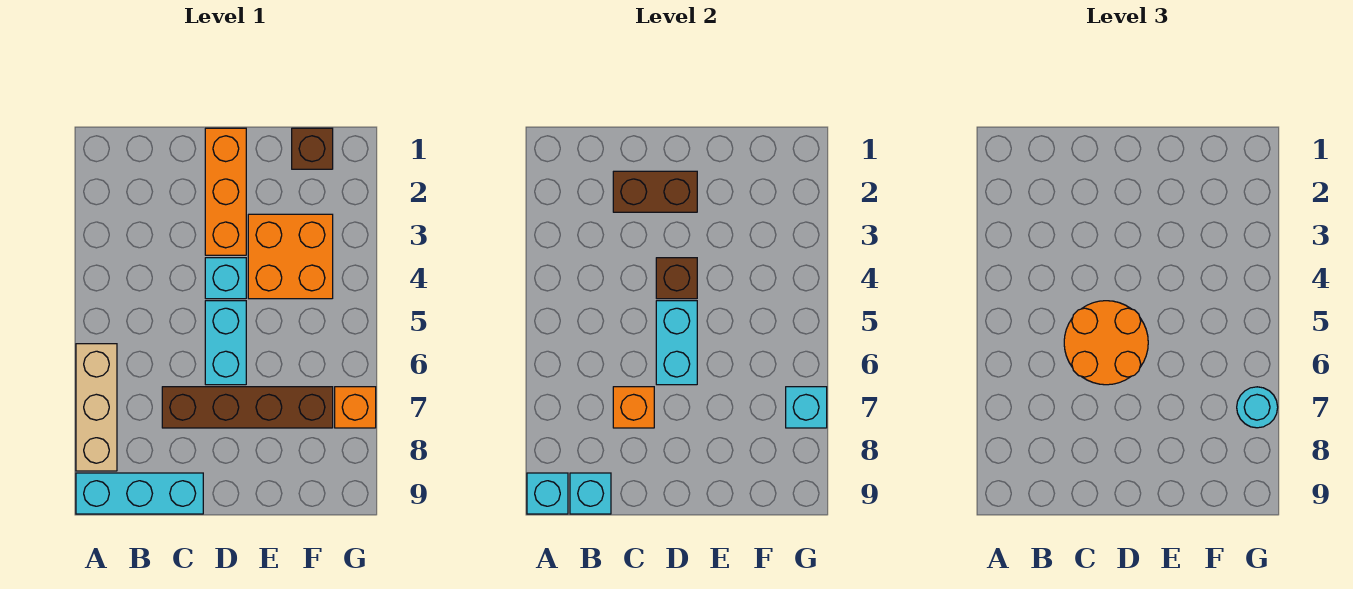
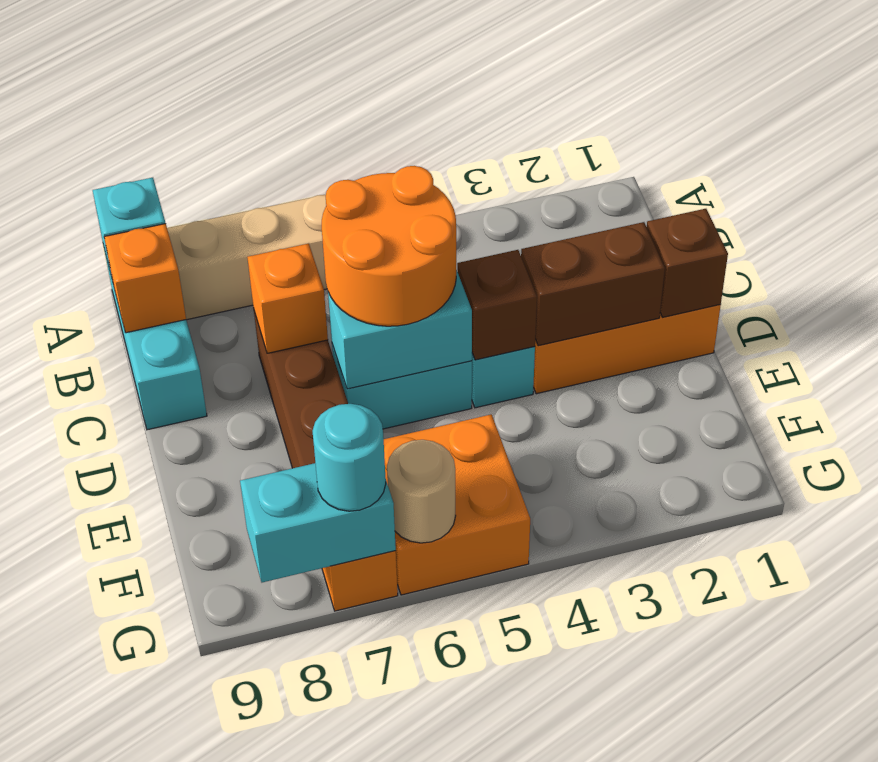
cyan 1x1 brick [570,473,611,514] -> orange 1x1 brick [104,224,186,333]
brown 1x2 brick [613,171,697,212] -> brown 1x2 brick turned to [521,222,665,346]
orange 2x2 brick [248,214,333,299] -> orange 2x2 brick moved to [384,414,530,595]
brown 1x1 brick [292,128,333,169] -> brown 1x1 brick moved to [647,209,728,317]
none -> tan 1x1 round brick [387,440,456,543]
cyan 1x1 brick [786,387,827,428] -> cyan 1x2 brick [240,463,396,582]

